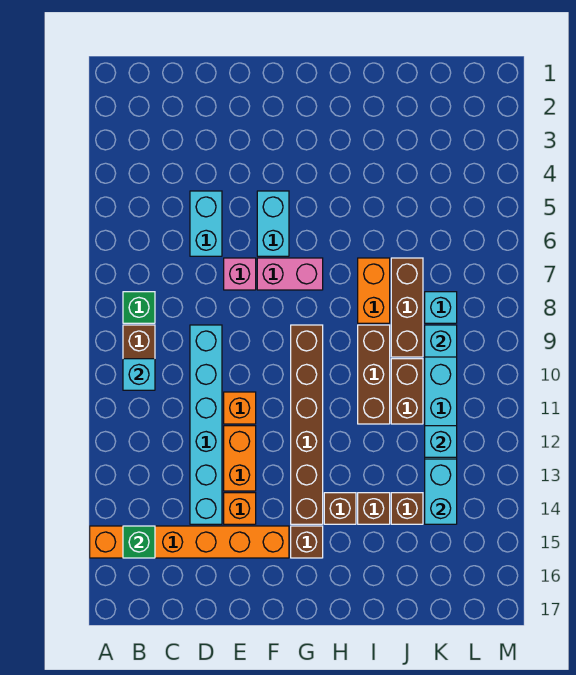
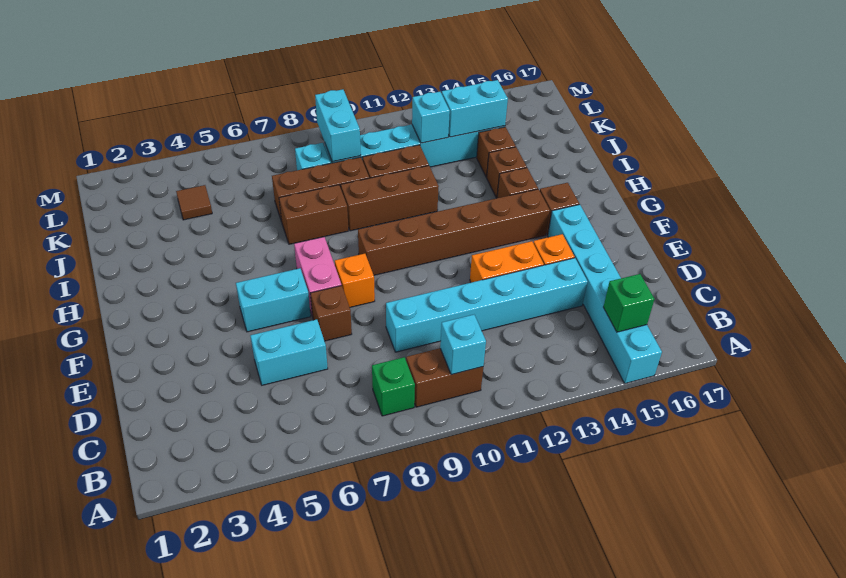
orange 1x6 brick [90,526,289,558] -> cyan 1x6 brick [548,204,662,384]
pink 1x1 brick [224,258,256,290] -> brown 1x1 brick [310,286,352,341]
orange 1x1 brick [224,392,256,424] -> orange 1x1 brick moved to [335,254,375,307]
orange 1x2 brick [358,258,390,323] -> brown 1x2 brick [279,185,348,244]
none -> brown 1x1 tile [176,185,212,220]
cyan 1x1 brick [425,325,457,357] -> cyan 1x2 brick [315,89,361,162]

